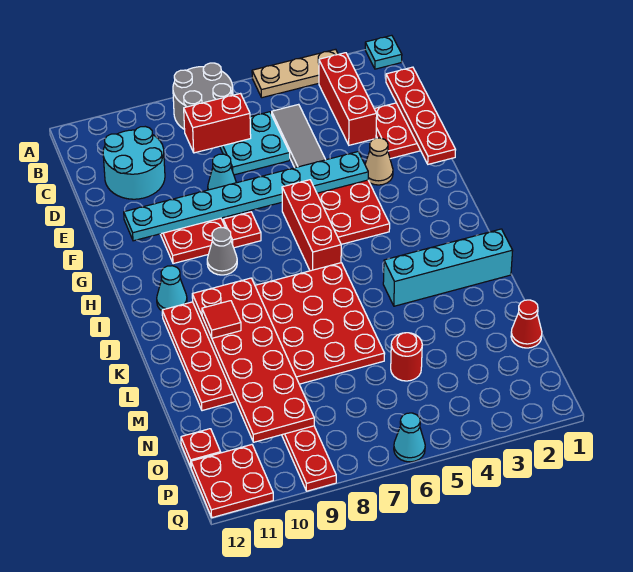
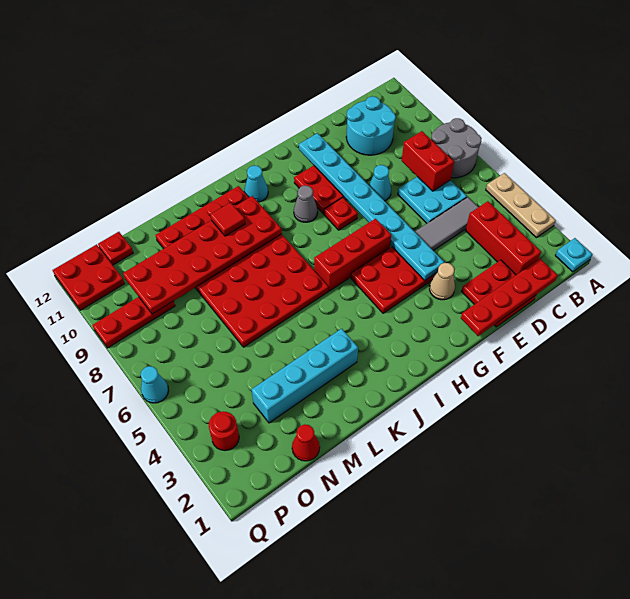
red 1x3 brick [319,53,377,145] -> red 1x3 brick turned to [466,201,541,275]
cyan 1x4 brick [383,229,513,306] -> cyan 1x4 brick turned to [251,329,358,423]
red 1x1 round brick [391,333,422,381] -> red 1x1 round brick moved to [209,411,239,451]

